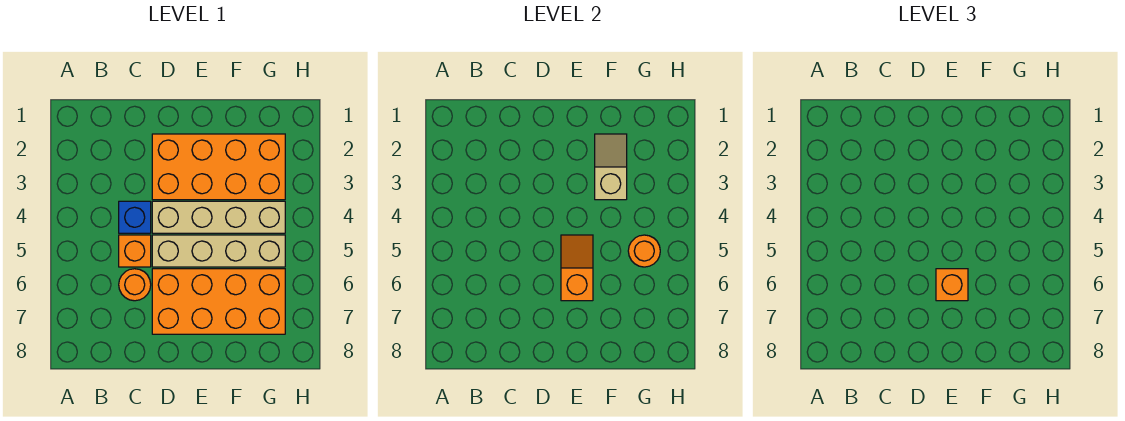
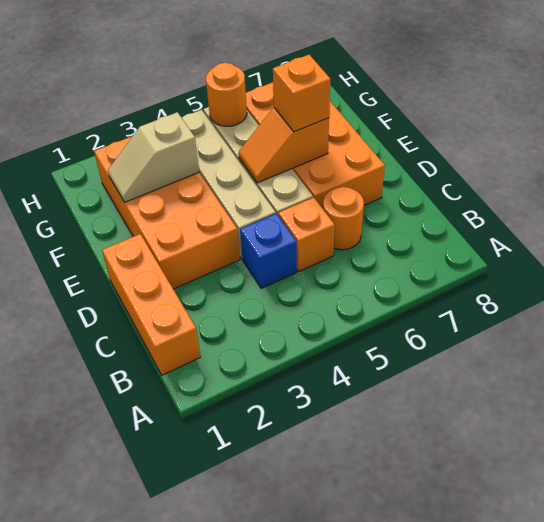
none -> orange 1x3 brick [102,234,201,375]

